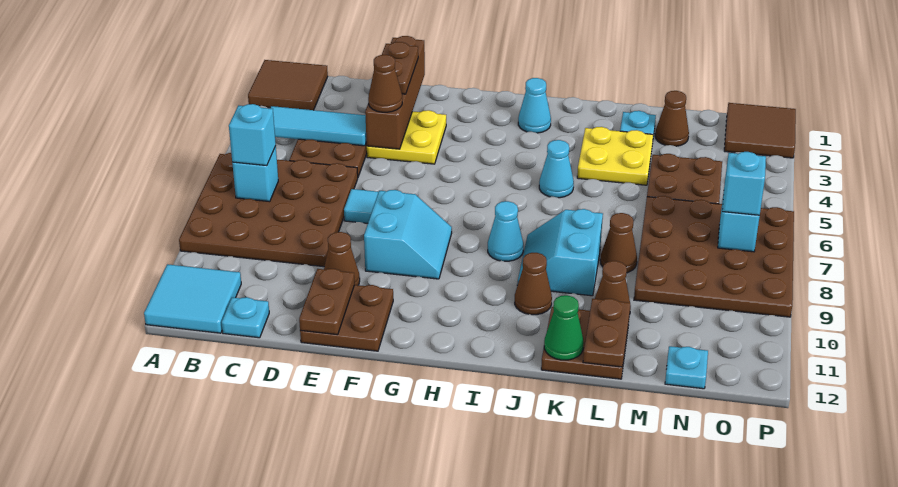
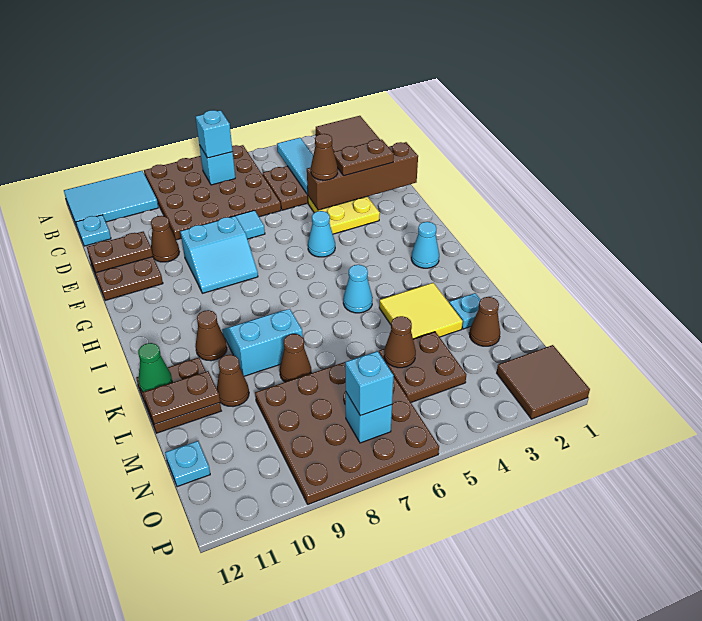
cyan 2x2 tile [144,264,241,333] -> cyan 2x3 tile [64,171,158,226]
cyan 1x1 cone [488,201,523,261] -> cyan 1x1 cone moved to [308,211,335,257]
yellow 2x2 plate [577,127,653,185] -> yellow 2x2 tile [379,283,463,339]
none -> brown 1x1 cone [384,316,416,368]

